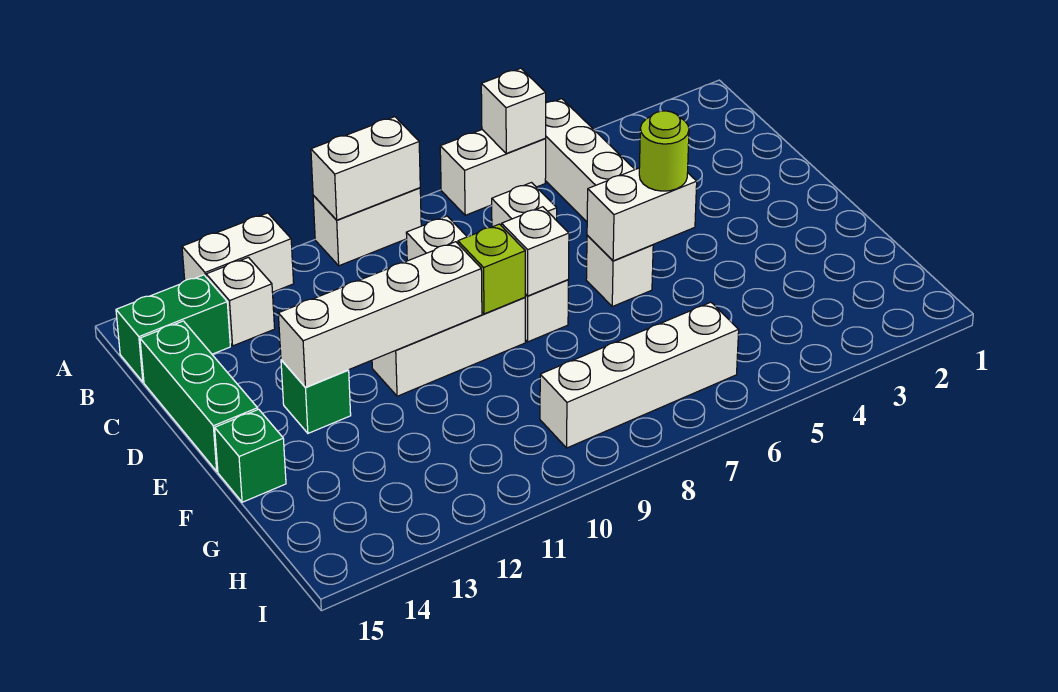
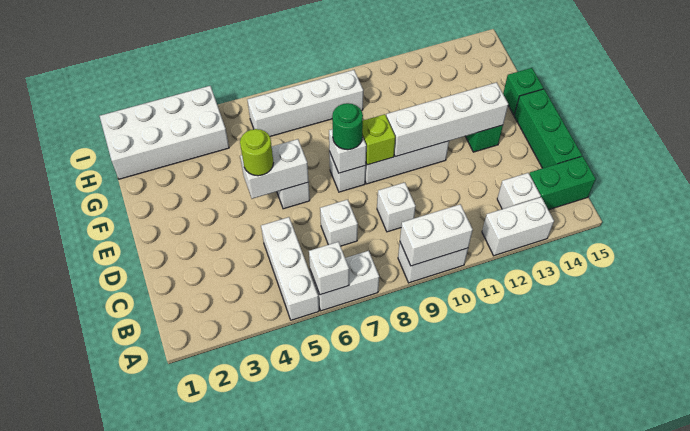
none -> green 1x1 round brick [332,103,363,150]
none -> white 2x4 brick [100,86,229,179]

